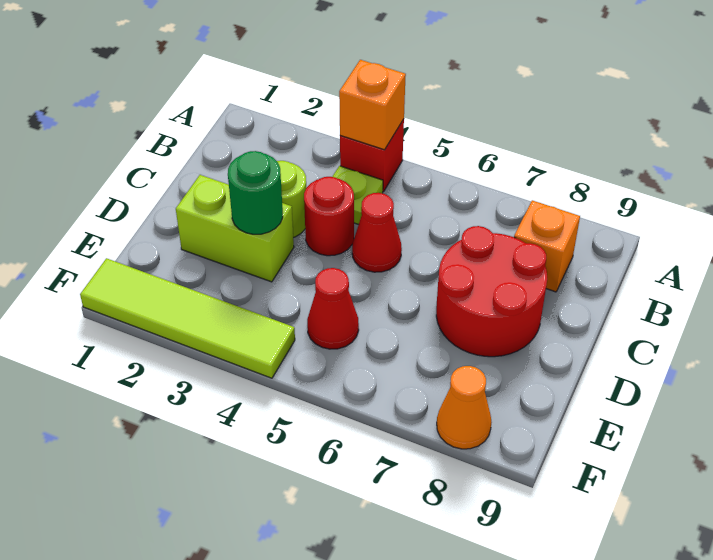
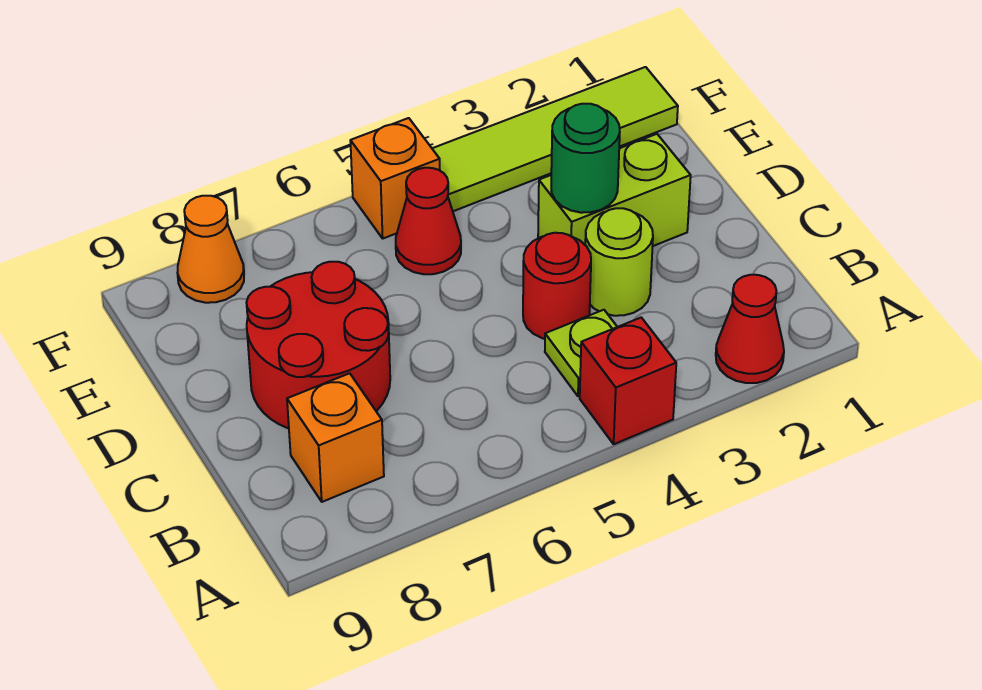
orange 1x1 brick [339,60,406,150] -> orange 1x1 brick moved to [350,118,440,238]
red 1x1 cone [352,193,402,272] -> red 1x1 cone moved to [716,275,784,383]

